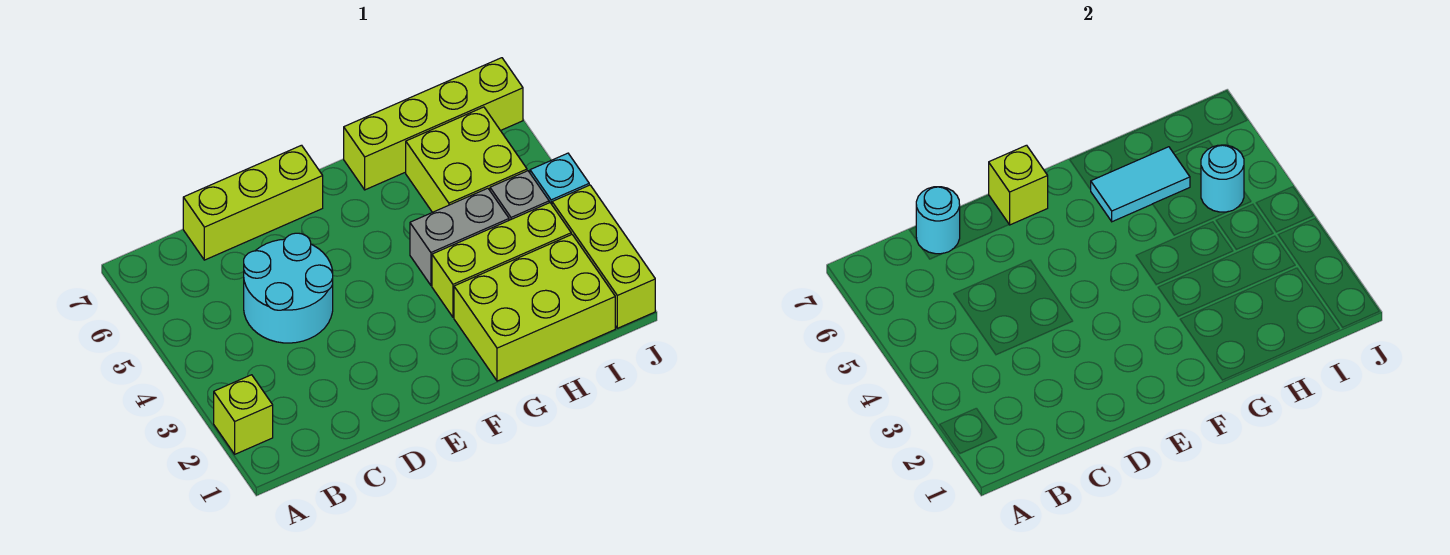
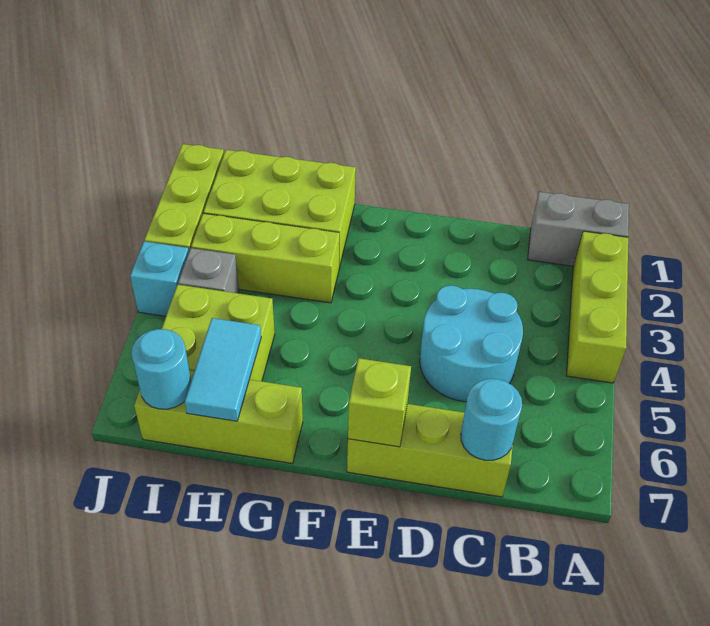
lime 1x1 brick [214,375,273,454] -> lime 1x3 brick [566,231,628,383]
grey 1x2 brick [410,188,509,285] -> grey 1x2 brick moved to [528,192,629,266]
cyan 1x2 tile [1091,147,1190,222] -> cyan 1x2 tile turned to [185,318,261,421]
lime 1x4 brick [344,58,523,190] -> lime 1x3 brick [134,370,303,464]
cyan 1x1 round brick [1201,145,1244,212] -> cyan 1x1 round brick moved to [131,329,191,409]

